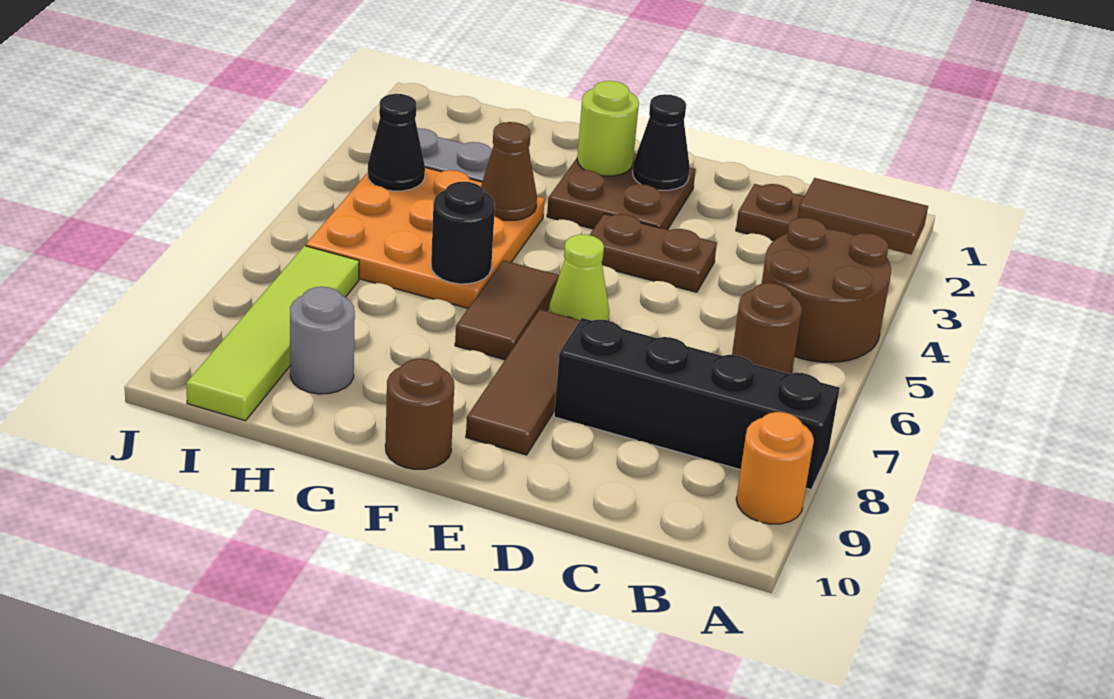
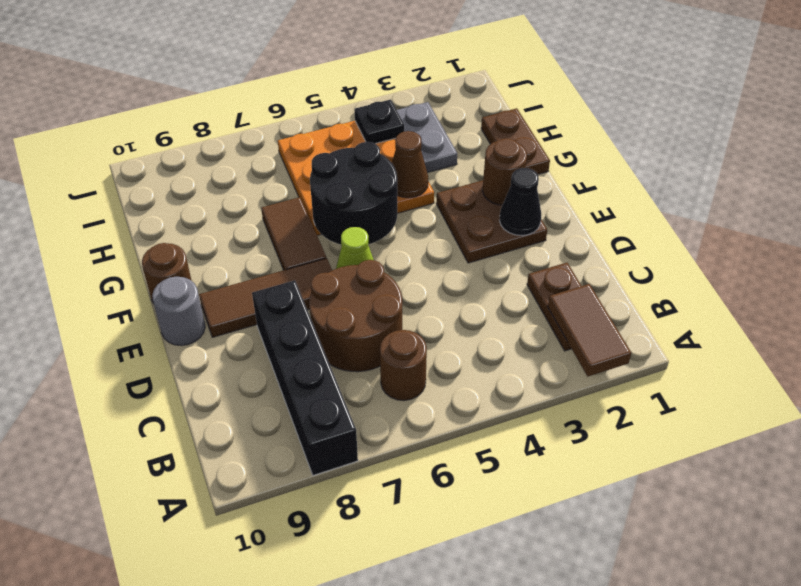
brown 2x2 round brick [762,217,891,362] -> brown 2x2 round brick moved to [309,260,402,372]
orange 1x1 round brick [736,412,814,524] -> none
brown 1x2 plate [590,214,717,292] -> brown 1x2 plate moved to [481,108,550,175]
lime 1x1 round brick [577,81,639,176] -> brown 1x1 round brick [482,138,527,205]
brown 1x2 tile [455,260,559,360] -> brown 1x2 tile turned to [261,197,326,270]
black 1x1 round brick [431,182,495,284] -> black 2x2 round brick [310,142,397,244]
grey 1x1 round brick [290,287,355,394] -> grey 1x1 round brick moved to [152,277,205,346]
black 1x1 cone [368,94,425,191] -> black 1x1 plate [354,99,404,144]
lime 1x4 tile [186,246,359,421] -> none

